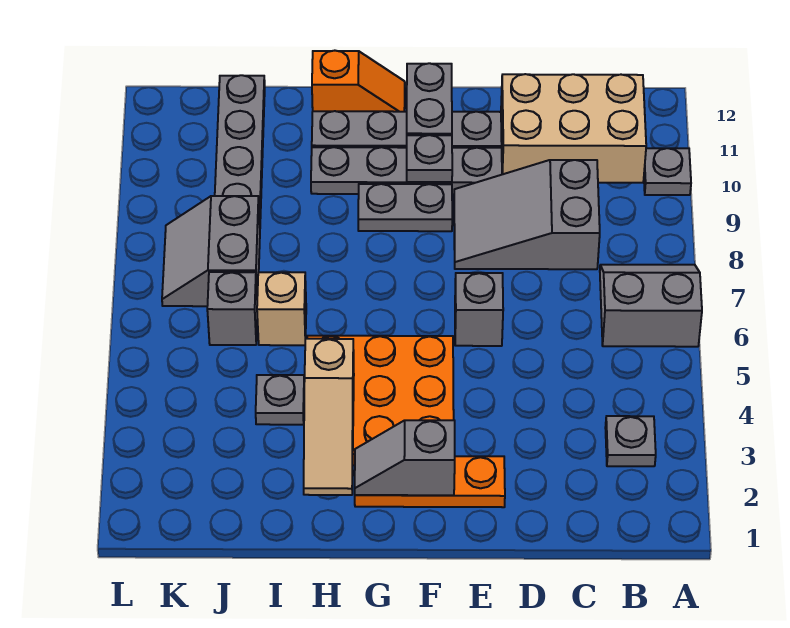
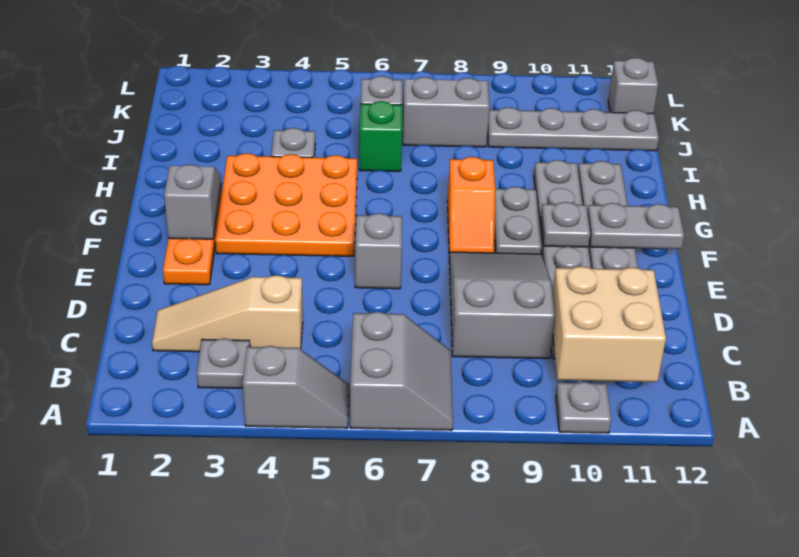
none -> grey 1x2 slope [243,346,349,428]
tan 2x3 brick [501,74,646,183] -> tan 2x2 brick [553,266,666,382]
orange 1x2 slope [312,51,405,112] -> orange 1x2 slope moved to [447,157,495,257]
tan 1x3 slope [304,339,354,495] -> tan 1x3 slope moved to [152,275,303,352]
tan 1x1 brick [257,272,306,345] -> green 1x1 brick [359,101,402,171]
none -> grey 1x1 brick [608,58,658,113]

